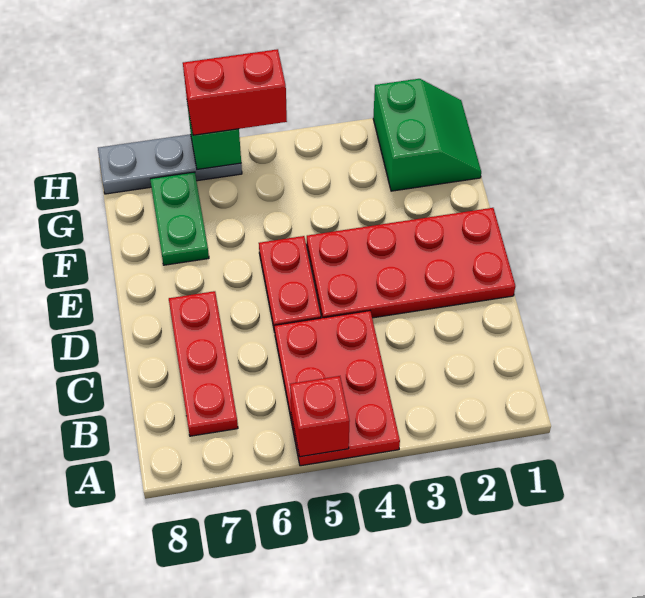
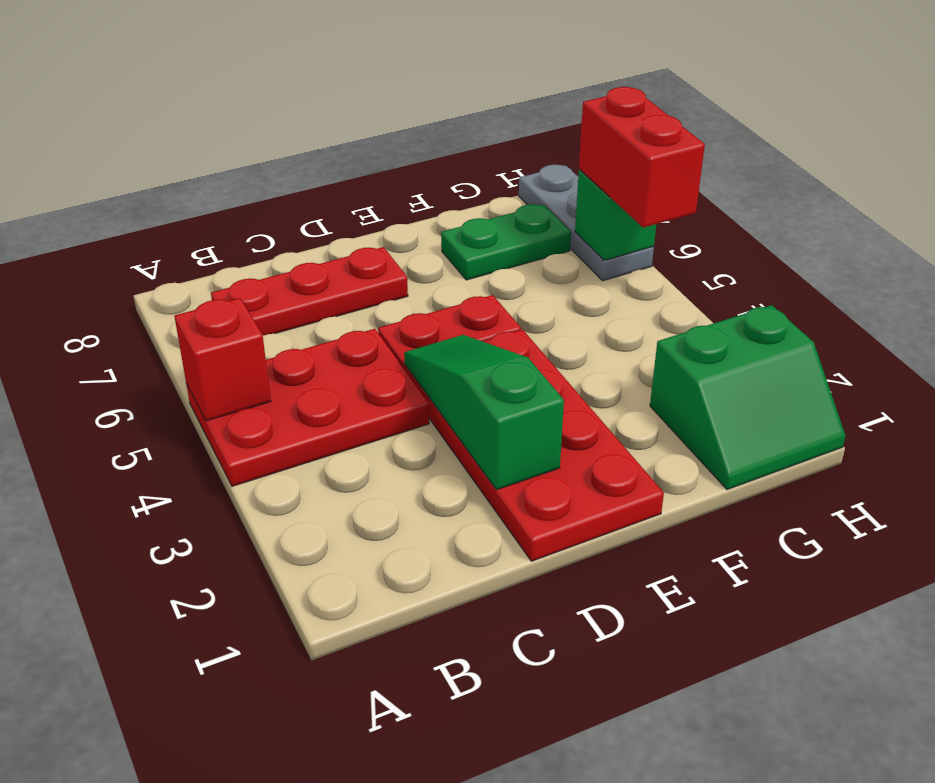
none -> green 1x3 slope [404,335,564,490]

